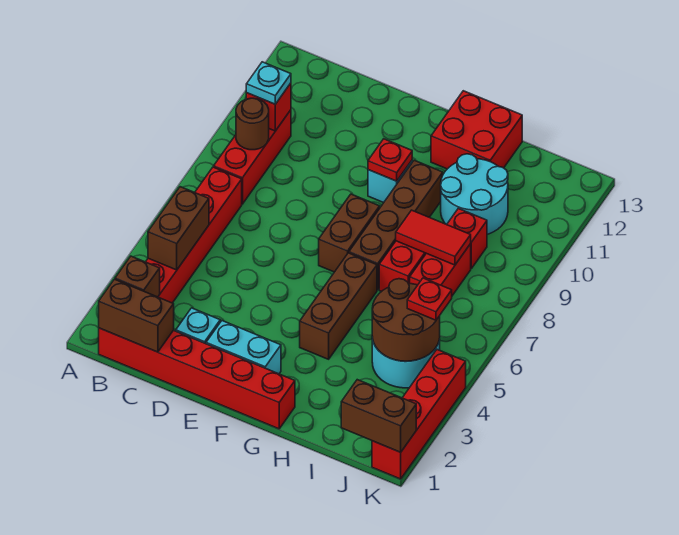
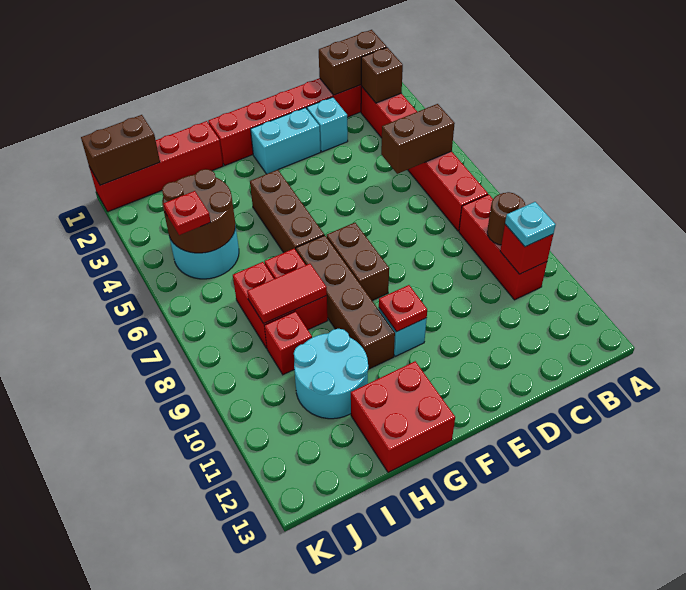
brown 1x2 brick [148,187,209,270] -> brown 1x2 brick turned to [381,104,455,174]
red 1x4 brick [372,350,466,479] -> red 1x4 brick turned to [89,121,223,212]

